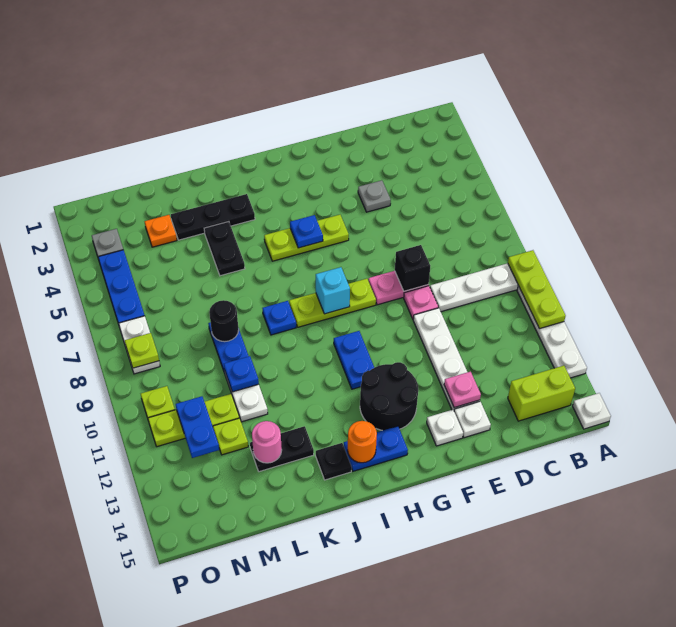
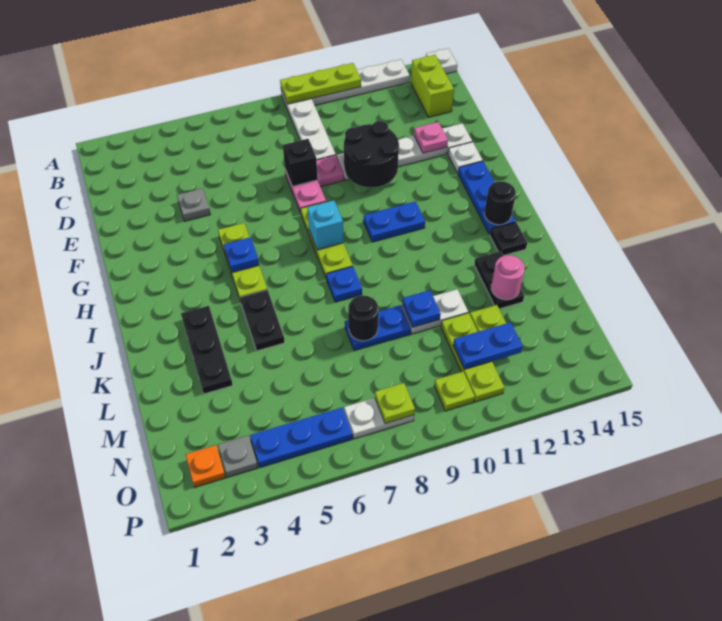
black 2x2 round brick [360,362,418,431] -> black 2x2 round brick moved to [344,121,399,187]
blue 1x2 plate [344,426,408,471] -> blue 1x3 plate [458,161,516,235]
orange 1x1 round brick [348,421,377,463] -> black 1x1 round brick [484,181,516,225]
black 1x2 plate [204,222,245,276] -> black 1x2 plate turned to [240,290,285,351]
orange 1x1 plate [145,215,177,247] -> orange 1x1 plate moved to [185,445,226,487]

